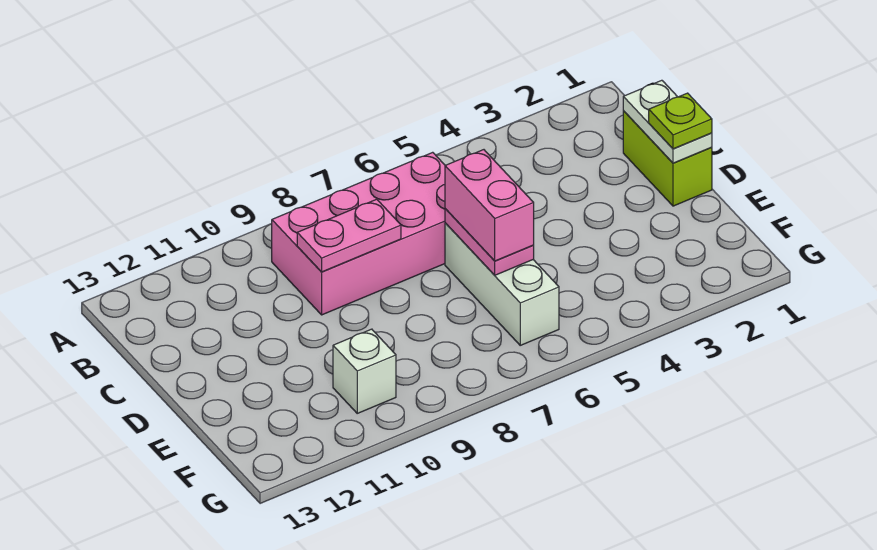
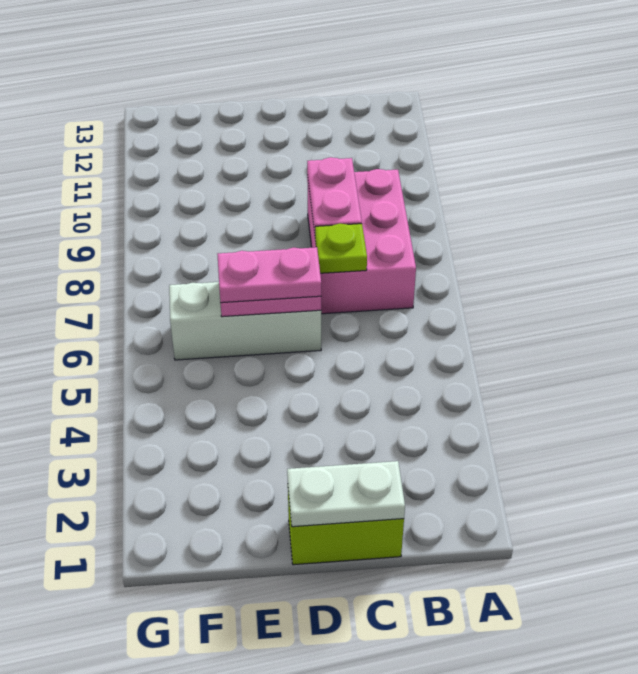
pink 2x4 brick [272,152,445,315] -> pink 2x3 brick [307,169,416,314]
lime 1x1 plate [649,93,712,149] -> lime 1x1 plate moved to [315,223,367,273]
pink 1x2 brick [445,150,534,261] -> pink 1x2 plate [217,247,321,303]
white 1x1 brick [333,329,396,413] -> none

